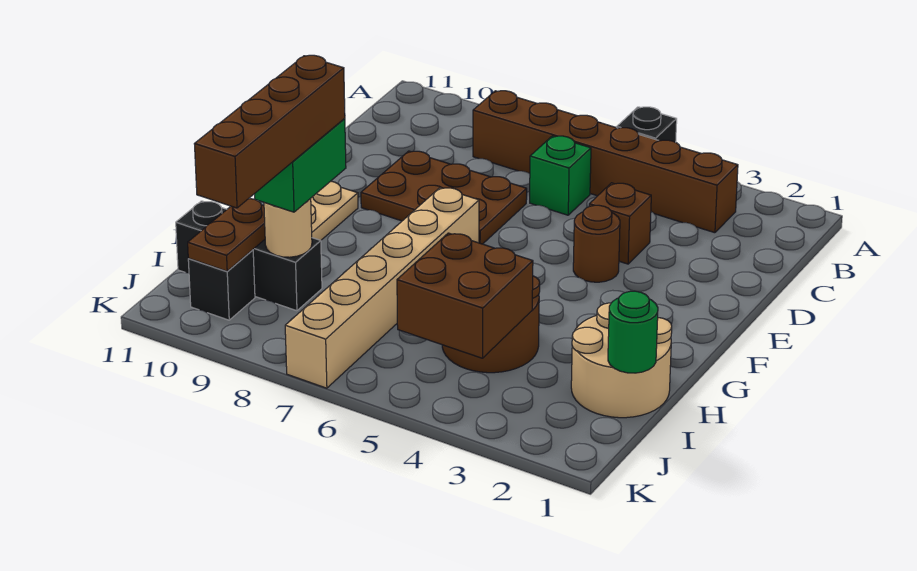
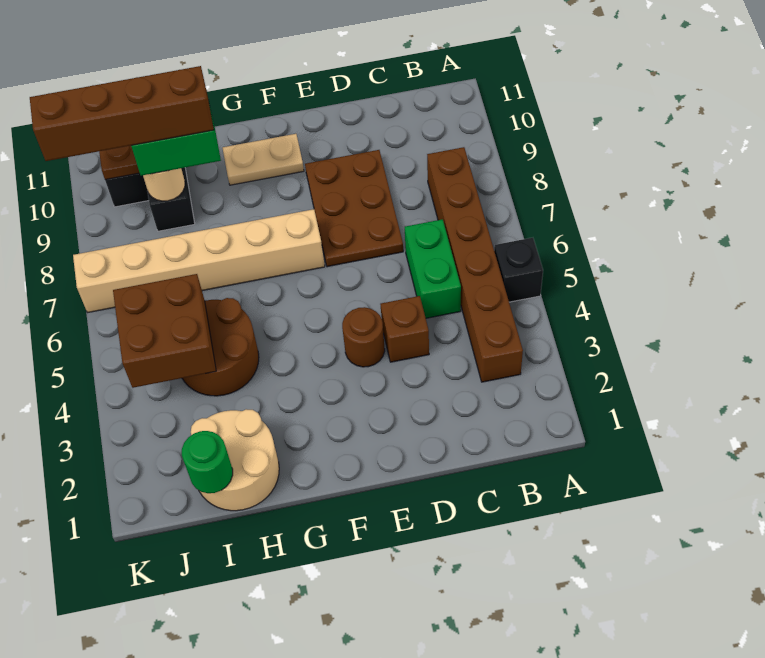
green 1x1 brick [530,136,591,215] -> green 1x2 brick [405,219,461,318]

